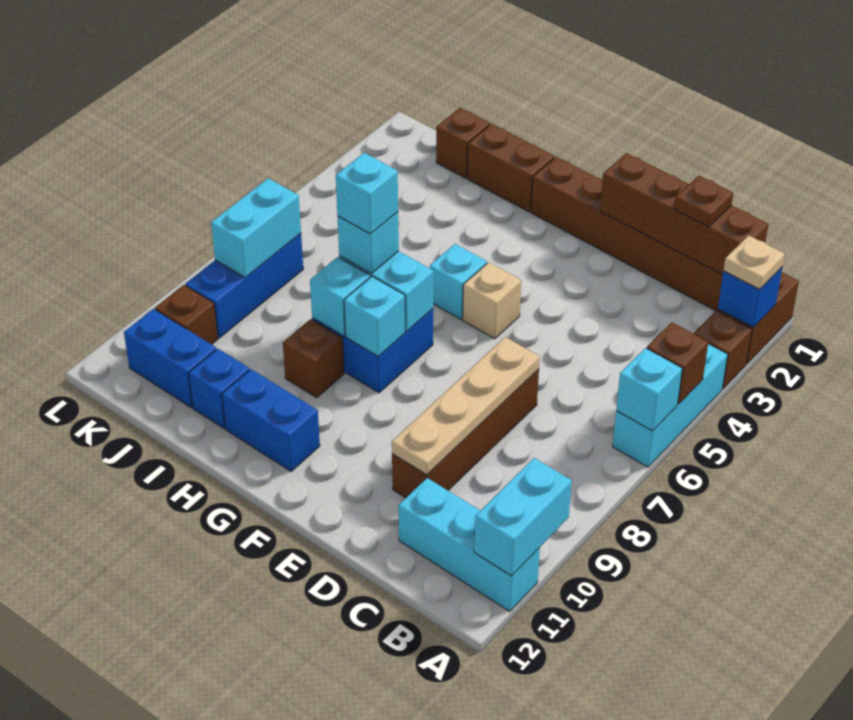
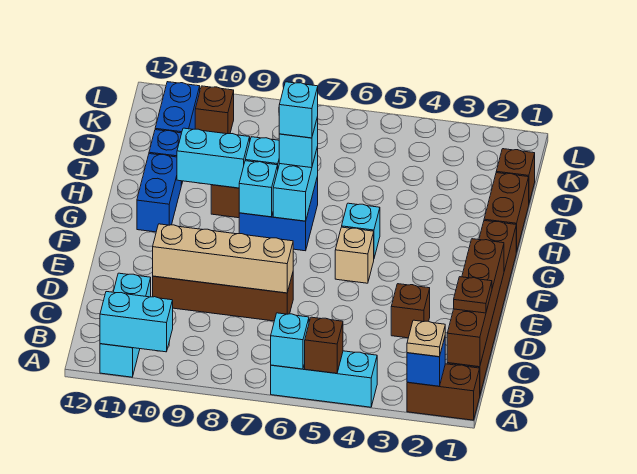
brown 1x1 brick [693,310,752,389] -> brown 1x1 brick moved to [391,284,430,338]
tan 1x4 plate [392,337,540,475] -> tan 1x4 brick [153,224,293,293]
blue 1x3 brick [185,233,303,338] -> none
cyan 1x2 brick [211,178,301,278] -> cyan 1x2 brick moved to [177,128,250,188]

